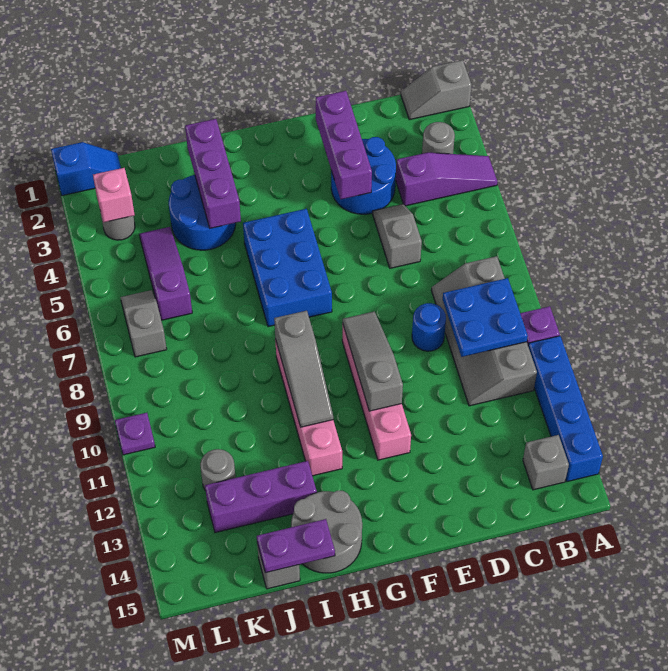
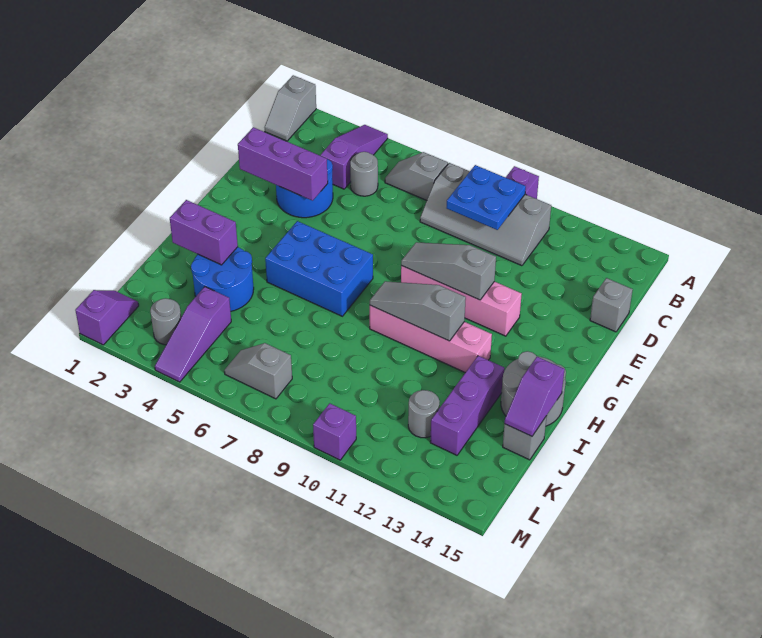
blue 1x4 brick [528,336,603,482] -> none
grey 1x1 round brick [422,122,455,154] -> grey 1x1 round brick moved to [350,152,378,196]
grey 1x1 brick [523,435,569,490] -> grey 1x1 brick moved to [590,278,633,332]
grey 1x2 slope [373,204,422,268] -> grey 1x2 slope moved to [385,152,448,201]
blue 1x1 round brick [412,303,446,351] -> none
grey 1x3 slope [274,311,333,427] -> grey 1x3 slope turned to [370,281,466,341]
purple 1x3 brick [185,119,241,228] -> purple 1x2 brick [170,200,238,265]
purple 1x2 plate [257,519,335,573] -> purple 1x2 slope [505,357,565,436]
purple 1x3 slope [139,227,192,320] -> purple 1x3 slope turned to [155,287,231,382]
blue 1x2 slope [51,142,121,196] -> purple 1x2 slope [75,290,139,345]
pink 1x1 brick [93,168,135,222] -> none
purple 1x1 plate [115,413,155,455] -> purple 1x1 brick [313,403,356,460]

